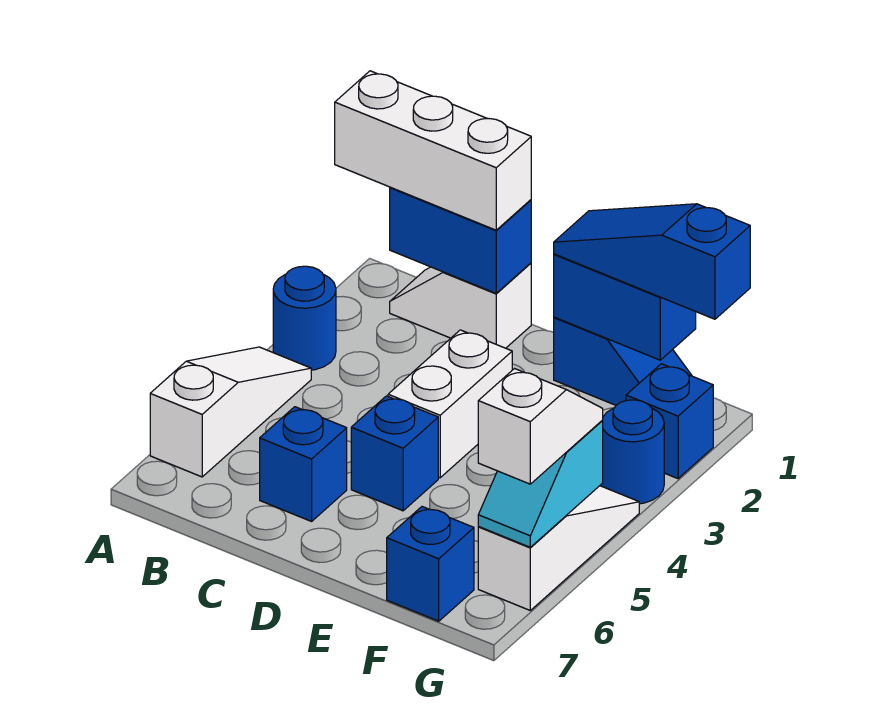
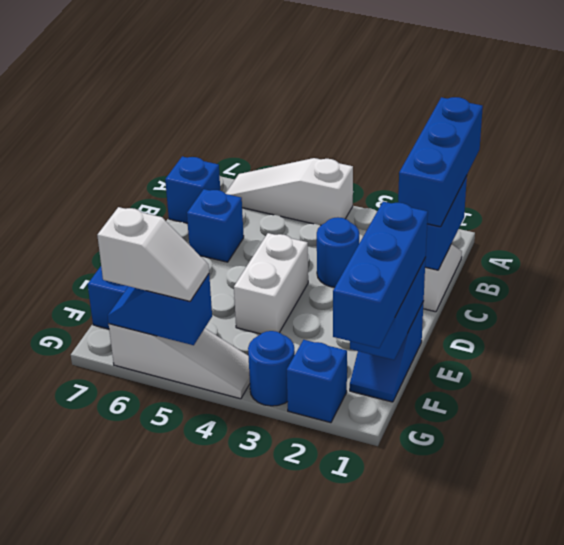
white 1x3 brick [335,71,531,230] -> blue 1x3 brick [398,97,483,227]
blue 1x1 round brick [273,266,336,370] -> blue 1x1 round brick moved to [317,217,359,287]
white 1x3 slope [150,347,311,477] -> white 1x3 slope turned to [225,158,353,225]
white 1x2 brick [388,330,512,478] -> white 1x2 brick turned to [234,233,308,334]
blue 1x1 brick [351,396,438,511] -> blue 1x1 brick moved to [165,156,220,223]
blue 1x3 slope [554,204,750,319] -> blue 1x3 brick [333,202,428,348]
cyan 1x2 slope [478,421,603,547] -> blue 1x2 slope [108,274,212,345]

